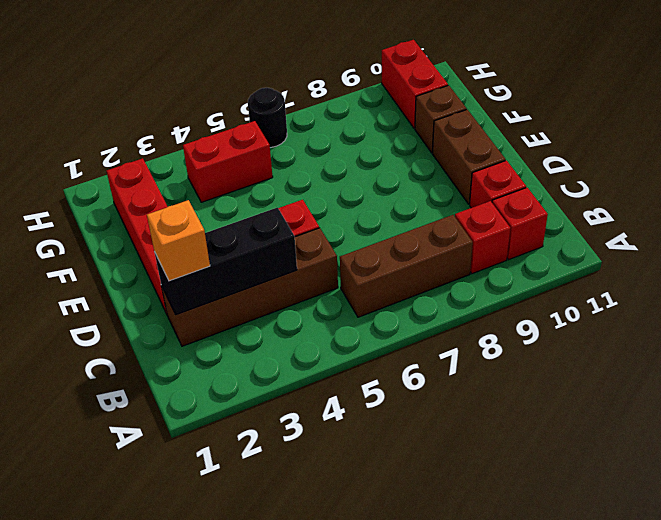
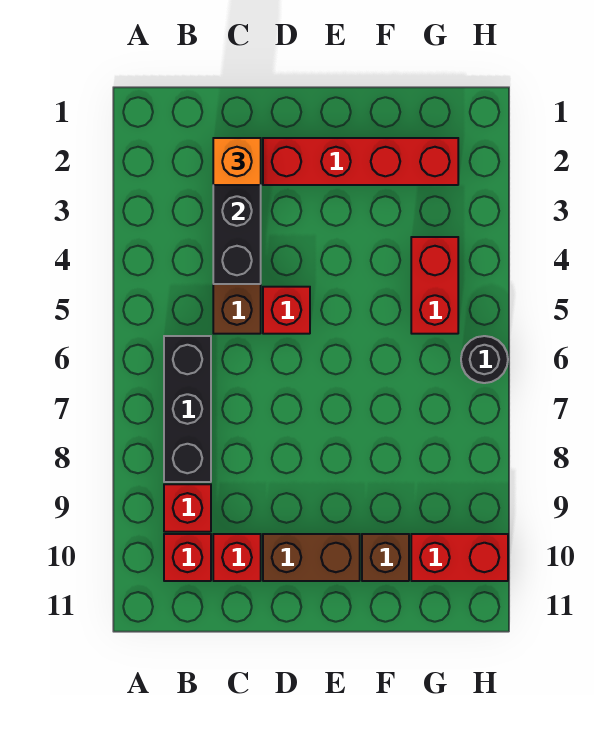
brown 1x3 brick [340,215,473,317] -> black 1x3 brick [164,336,211,482]

